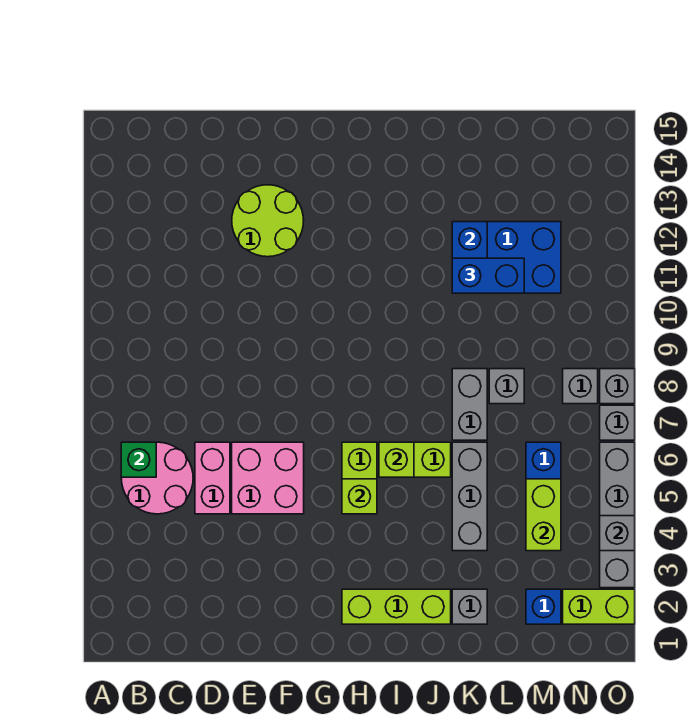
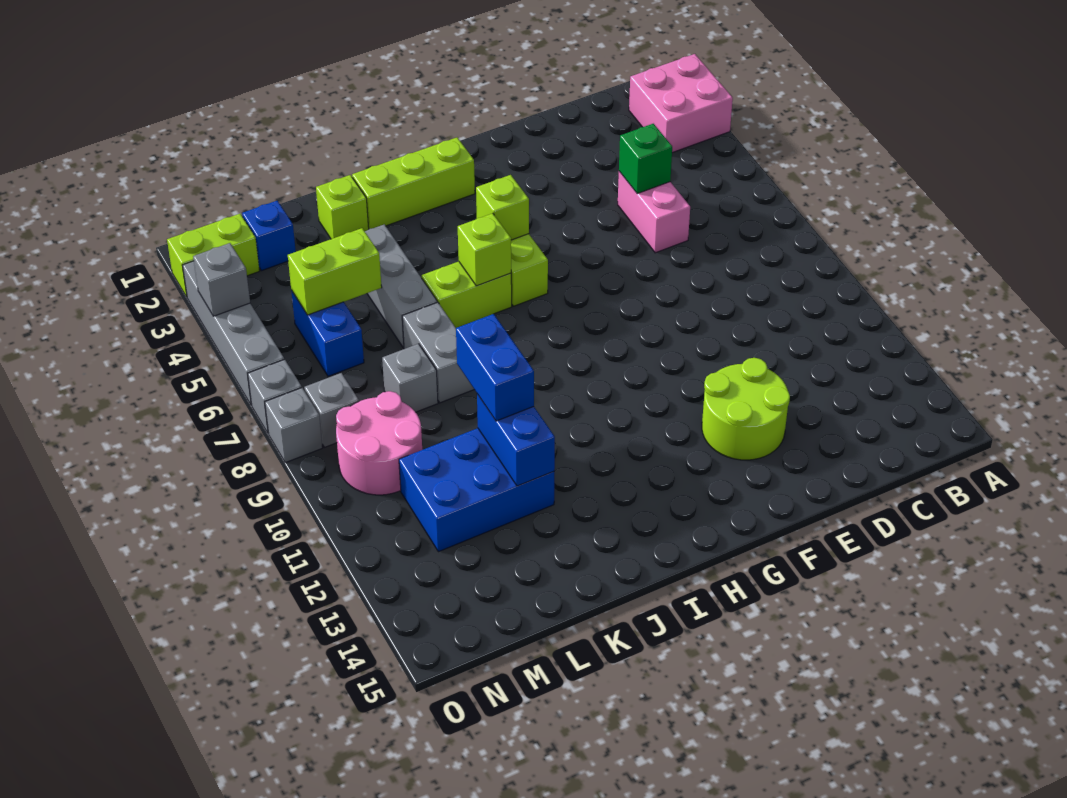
pink 2x2 round brick [121,442,193,514] -> pink 2x2 round brick moved to [336,391,422,495]
green 1x1 brick [121,442,156,477] -> green 1x1 brick moved to [619,124,672,194]
pink 2x2 brick [232,442,304,514] -> pink 2x2 brick moved to [629,54,733,153]
grey 1x1 brick [452,589,487,624] -> lime 1x1 brick [316,175,369,239]
blue 1x2 brick [452,258,524,293] -> blue 1x2 brick turned to [456,314,534,421]
lime 1x2 brick [526,479,561,551] -> lime 1x2 brick turned to [288,228,382,315]

